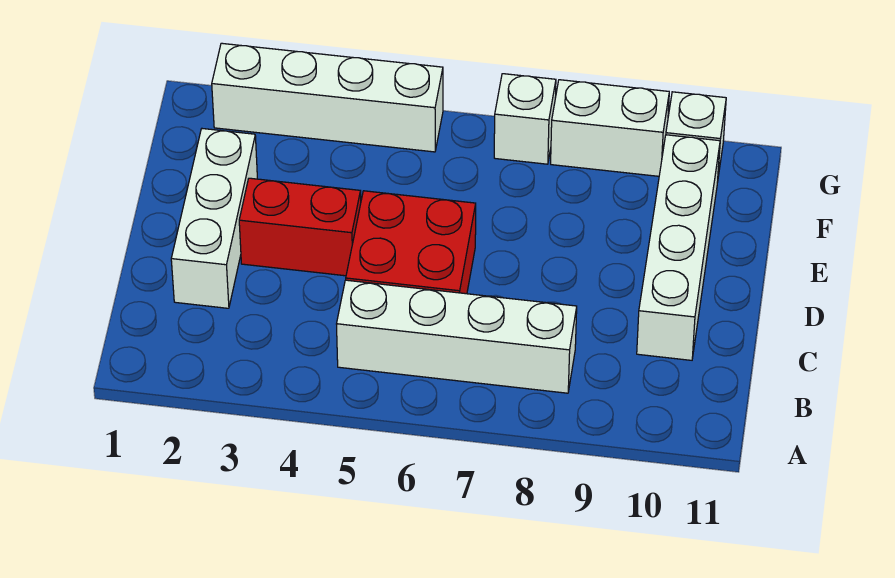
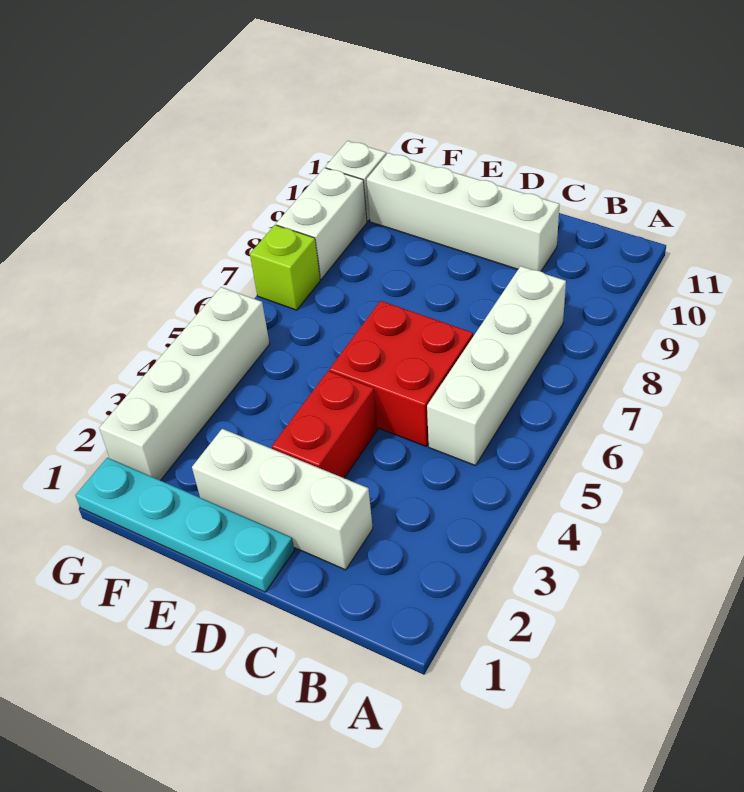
none -> cyan 1x4 plate [75,458,294,592]
white 1x1 brick [494,74,556,164] -> lime 1x1 brick [250,225,320,310]

